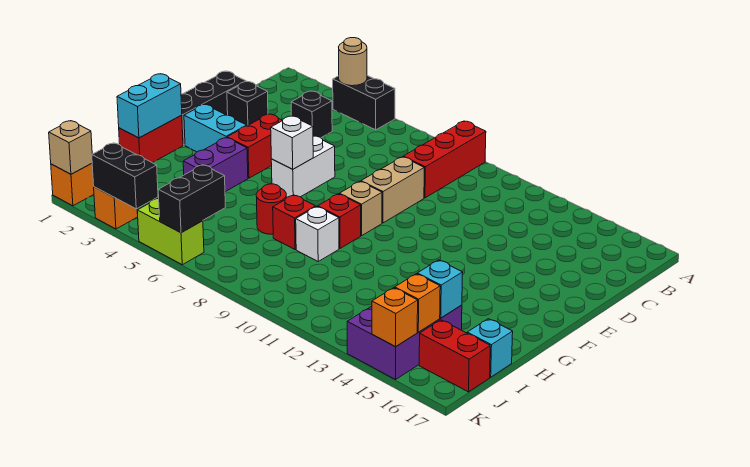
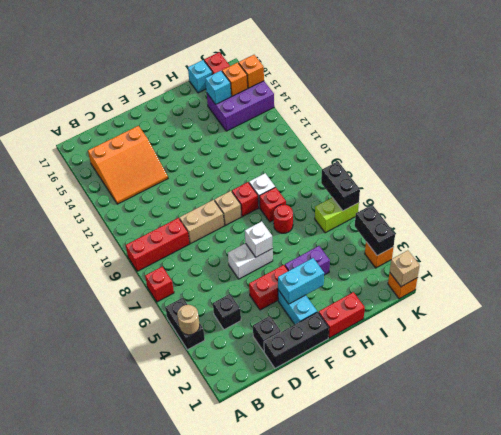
none -> red 1x1 brick [145,266,174,302]
none -> orange 3x3 slope [88,126,168,204]
cyan 1x2 brick [117,74,182,138] -> cyan 1x2 brick moved to [278,258,324,304]
black 1x2 brick [158,165,225,233] -> black 1x2 brick turned to [321,161,360,211]
lime 1x2 brick [137,199,204,265] -> lime 1x2 brick turned to [315,198,359,233]

